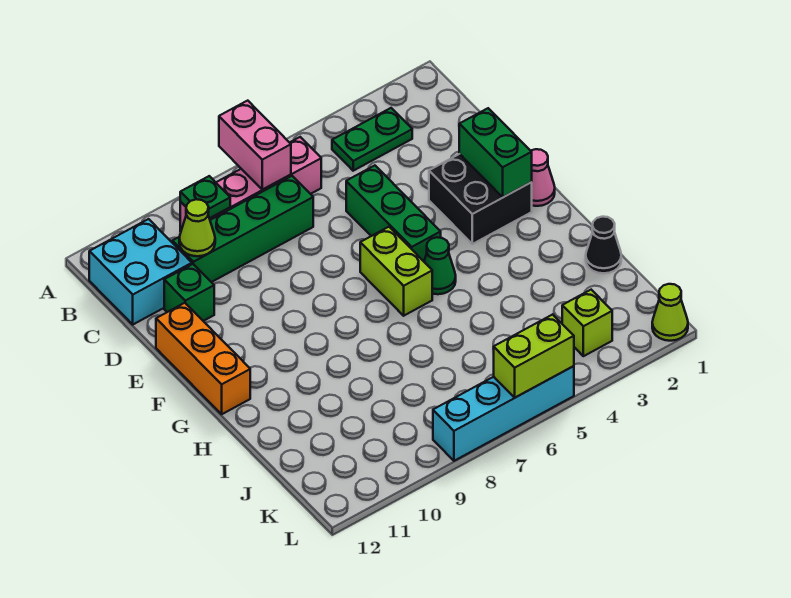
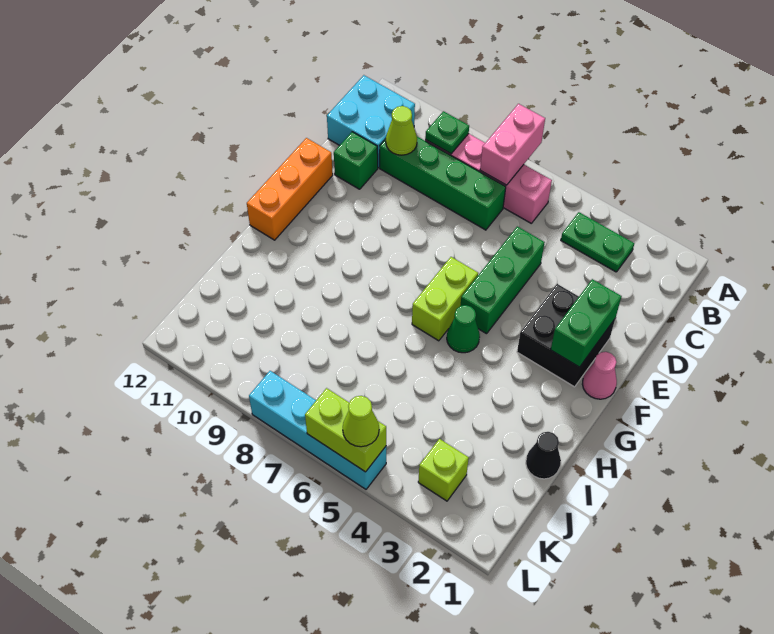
lime 1x1 cone [652,284,688,341] -> lime 1x1 cone moved to [343,396,379,447]

